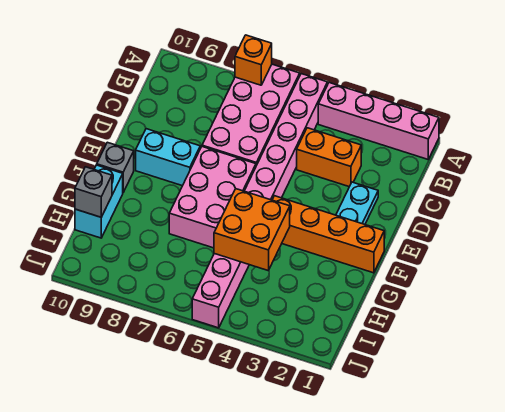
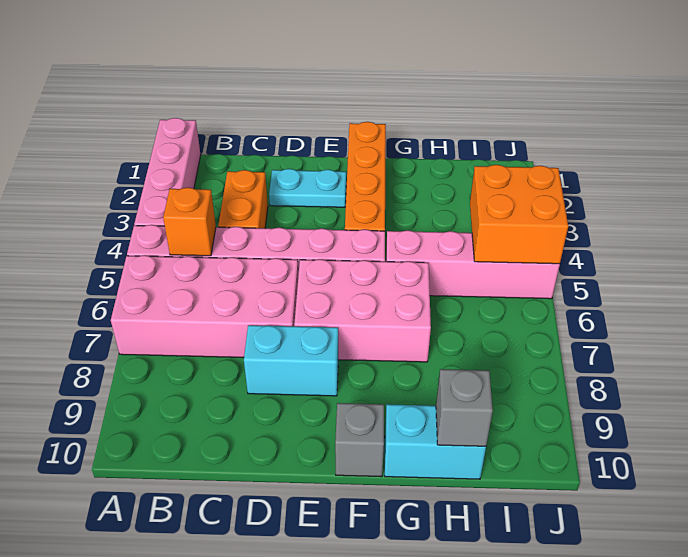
orange 1x1 brick [235,35,272,85] -> orange 1x1 brick moved to [163,187,216,256]
cyan 1x2 brick [136,129,200,186] -> cyan 1x2 brick turned to [244,325,338,396]
orange 2x2 brick [214,189,290,271] -> orange 2x2 brick moved to [470,165,568,264]

